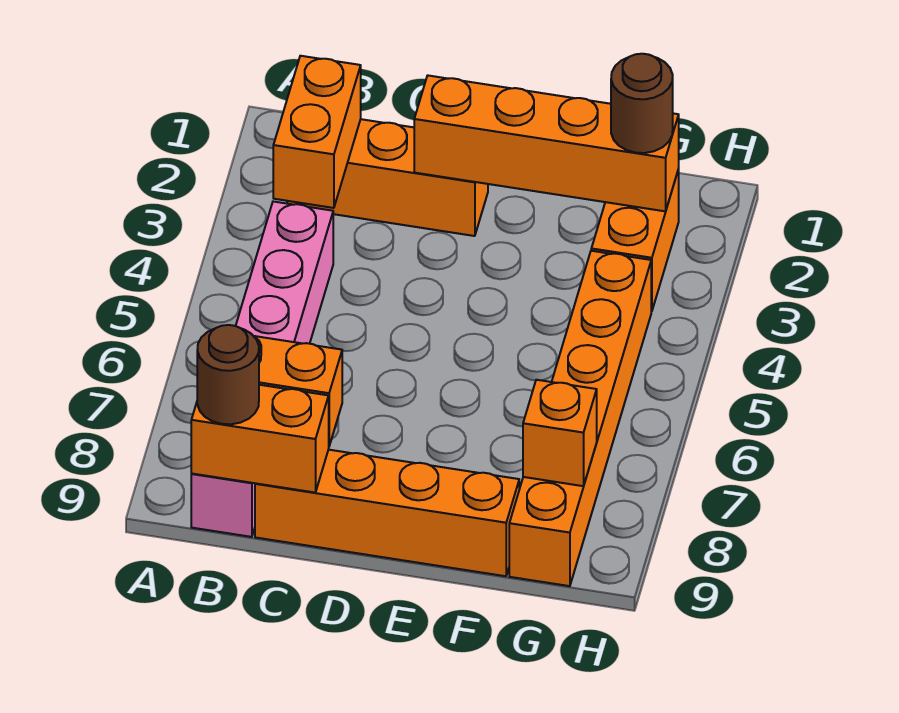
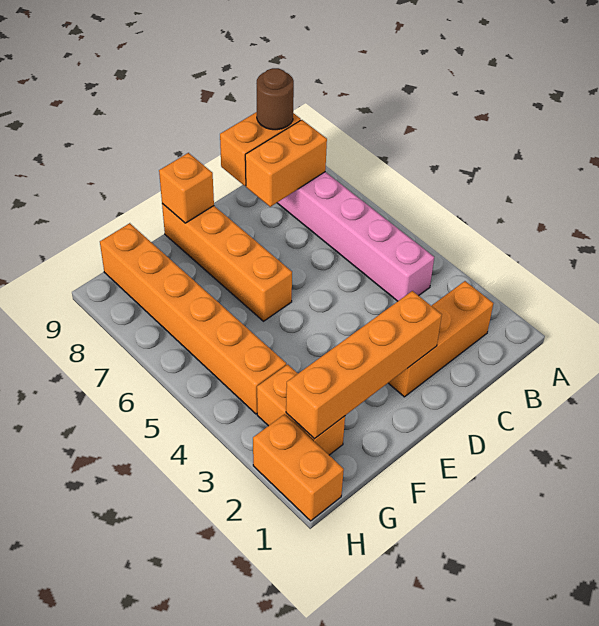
orange 1x2 brick [273,56,361,208] -> orange 1x2 brick moved to [253,414,344,521]
orange 1x4 brick [255,450,519,576] -> orange 1x4 brick turned to [162,204,292,321]
brown 1x1 round brick [611,54,673,153] -> none
orange 1x1 brick [523,380,597,486] -> orange 1x1 brick moved to [159,153,214,223]

